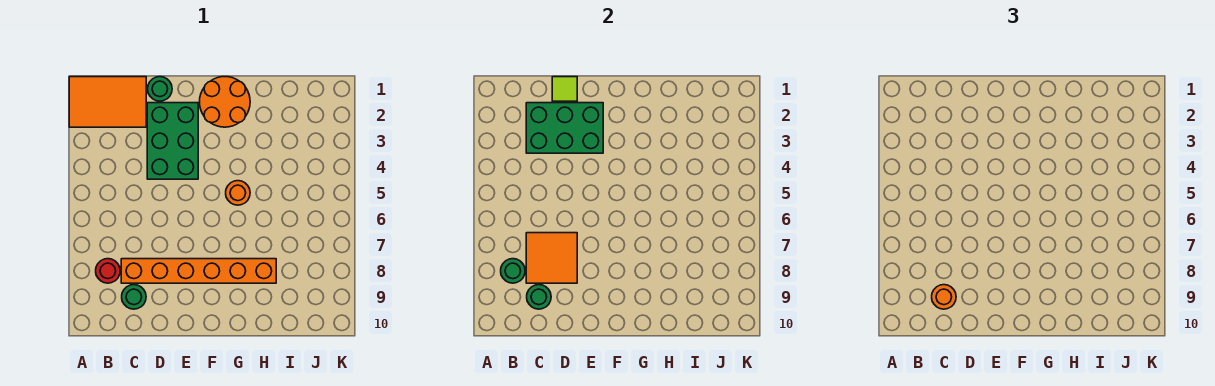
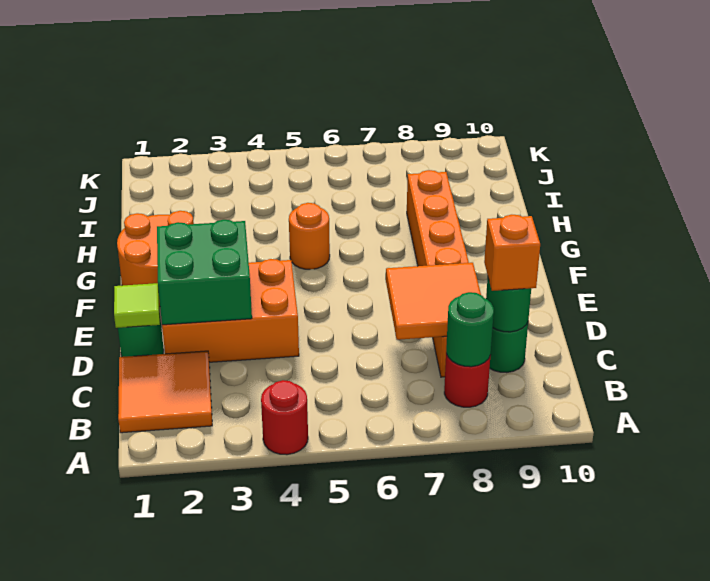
orange 2x3 tile [69,77,146,127] -> orange 2x2 tile [118,351,212,433]
none -> red 1x1 round brick [261,380,308,455]
green 2x3 brick [526,103,603,153] -> green 2x2 brick [157,220,252,325]
orange 1x1 round brick [932,285,956,309] -> orange 1x1 brick [484,215,540,291]
green 2x3 brick [147,103,198,179] -> orange 2x3 brick [162,259,299,362]

